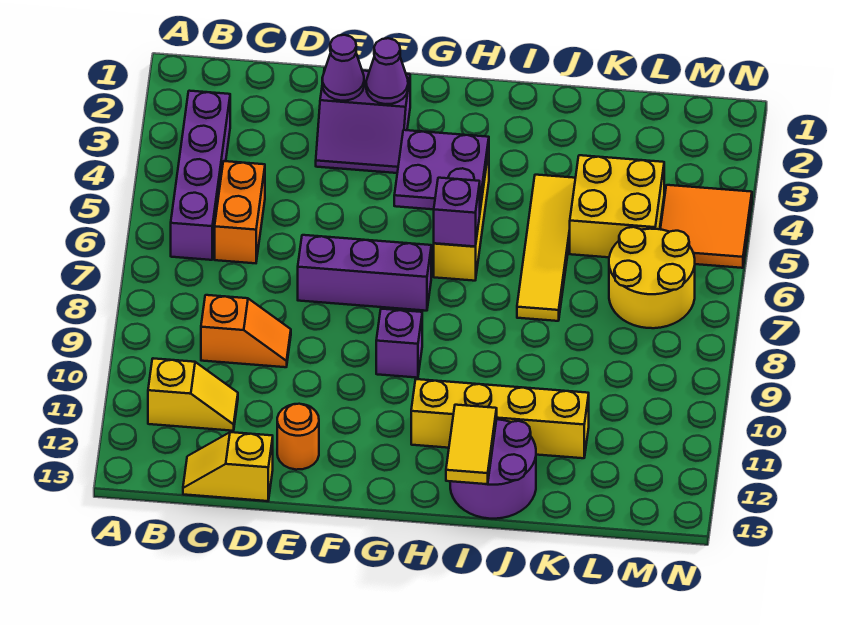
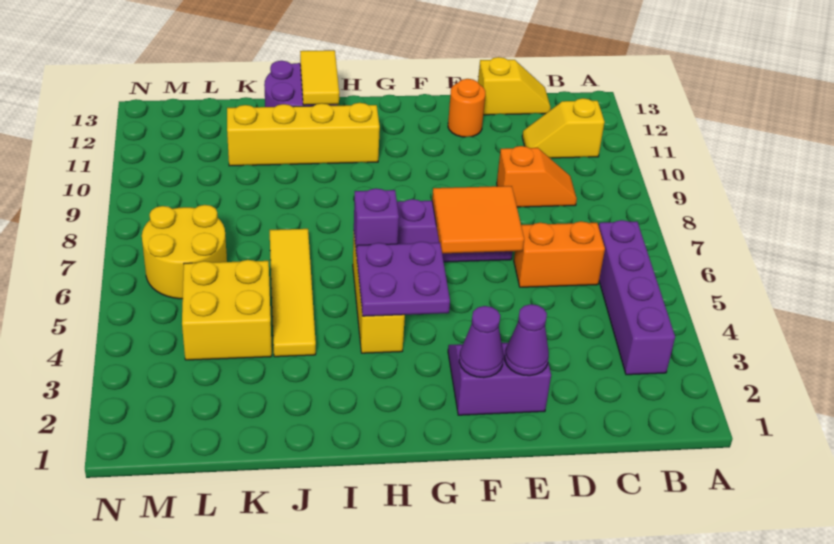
orange 1x2 brick [215,161,265,263] -> orange 1x2 brick turned to [514,221,605,287]
orange 1x2 slope [201,295,291,367] -> orange 1x2 slope turned to [497,146,577,207]
purple 1x1 brick [376,309,422,378] -> none
orange 2x2 tile [660,185,752,268] -> orange 2x2 tile moved to [432,186,524,253]

